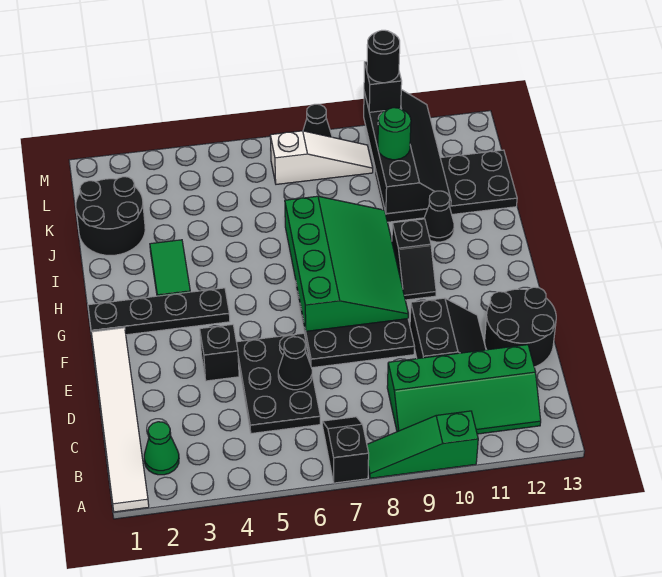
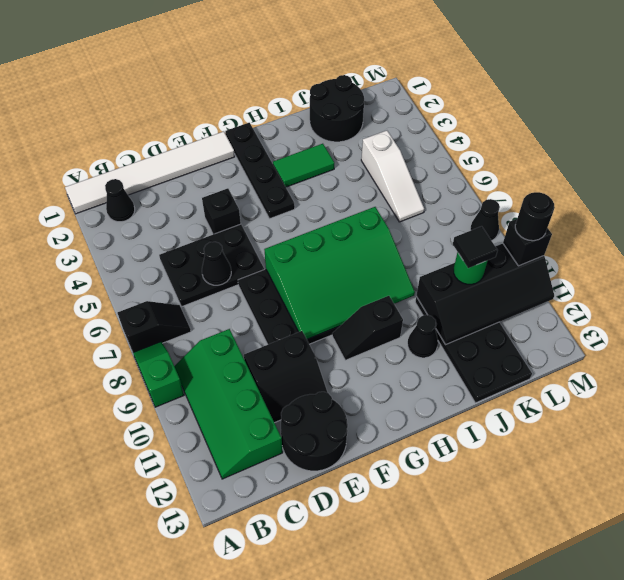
green 1x3 slope [367,411,478,478] -> green 1x2 slope [133,342,184,407]
green 1x1 cone [144,422,179,475] -> black 1x1 cone [105,179,135,222]
none -> black 1x1 tile [453,226,498,268]
white 1x3 slope [270,131,373,184] -> white 1x3 slope moved to [361,131,424,222]

